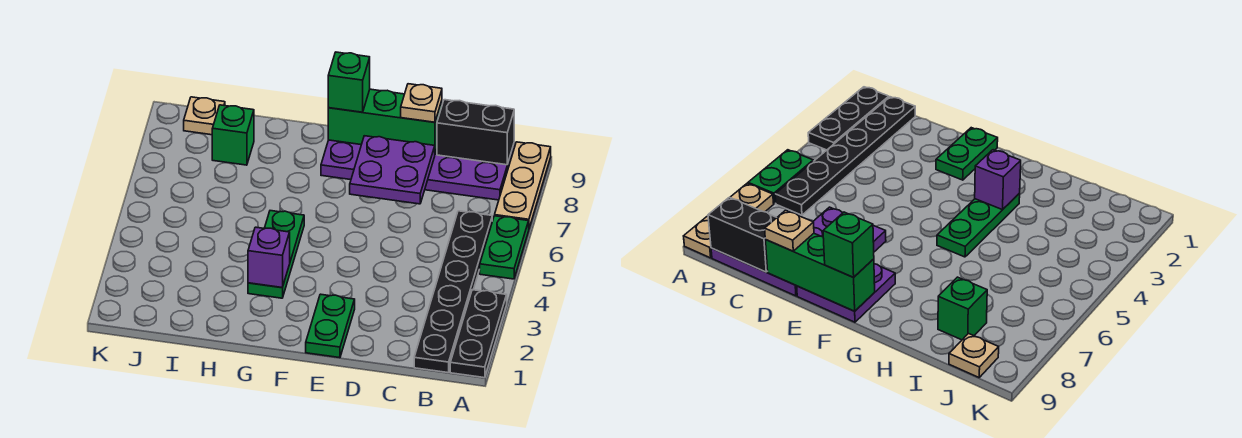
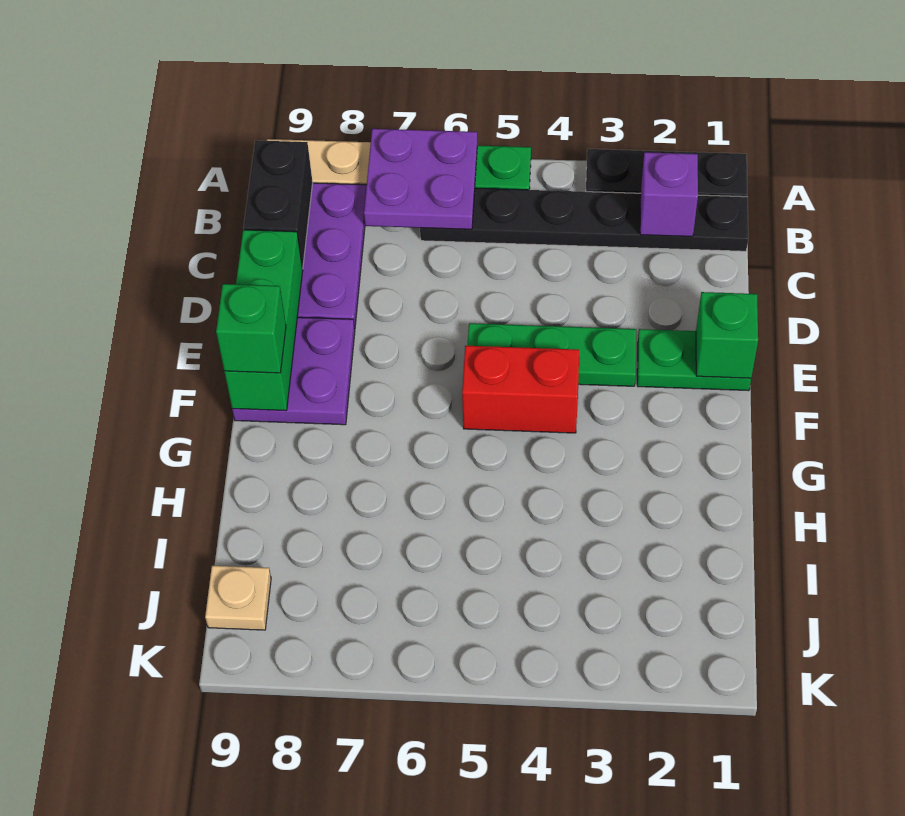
purple 2x2 plate [350,136,435,204] -> purple 2x2 plate moved to [364,129,477,229]
tan 1x1 plate [401,84,442,122] -> none
none -> red 1x2 brick [462,346,579,433]
green 1x3 plate [248,211,304,298] -> green 1x3 plate moved to [468,323,636,386]
purple 1x1 brick [248,227,290,288] -> purple 1x1 brick moved to [640,152,698,237]
green 1x1 brick [212,105,254,165] -> green 1x1 brick moved to [696,292,758,378]

